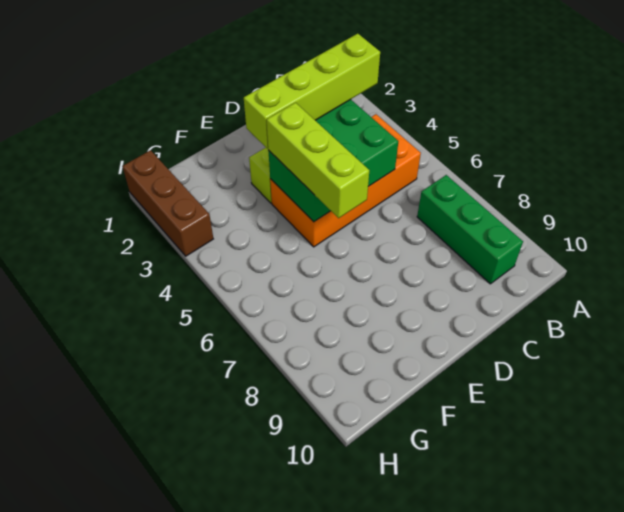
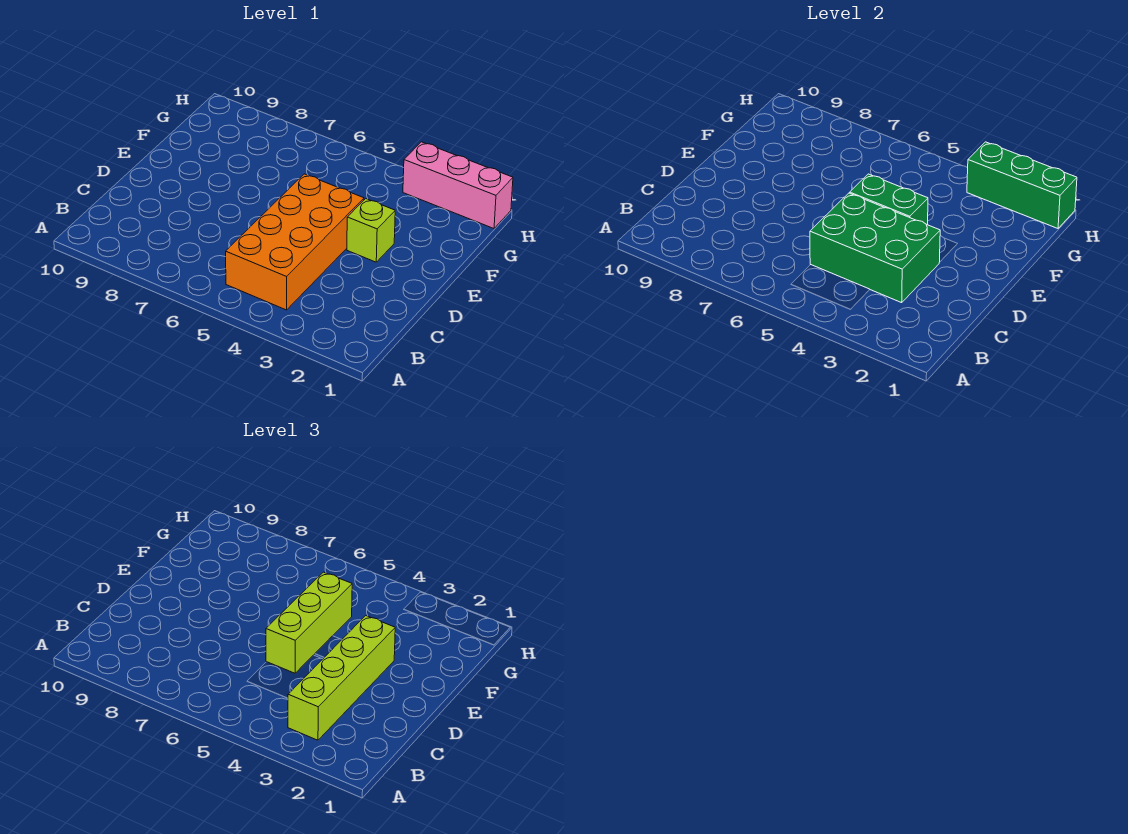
green 1x3 brick [417,175,523,284] -> green 1x3 brick moved to [967,142,1077,228]
lime 1x3 brick [267,103,369,218] -> lime 1x3 brick turned to [266,572,352,673]
brown 1x3 brick [122,150,213,256] -> pink 1x3 brick [403,142,513,228]

